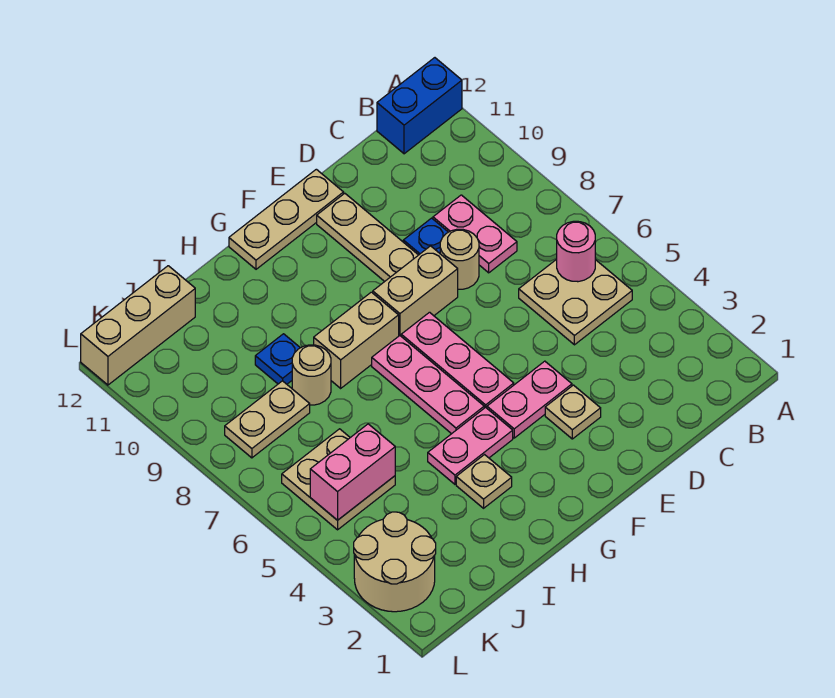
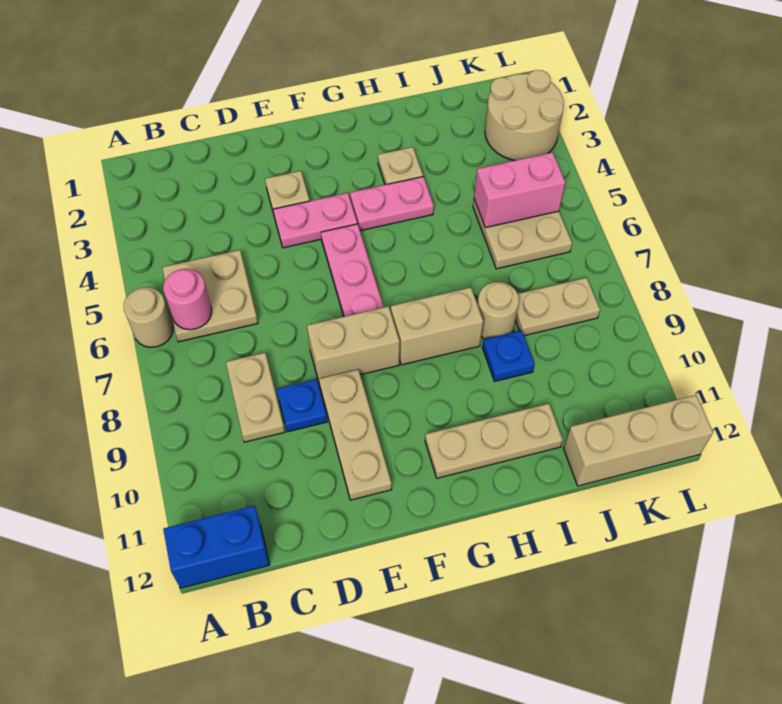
pink 1x2 plate [433,195,517,273] -> tan 1x2 plate [226,353,285,442]
tan 1x1 round brick [440,229,479,289] -> tan 1x1 round brick moved to [124,287,173,347]
tan 1x3 plate [229,169,344,269] -> tan 1x3 plate moved to [425,404,563,478]
pink 1x3 plate [372,336,484,434] -> none

